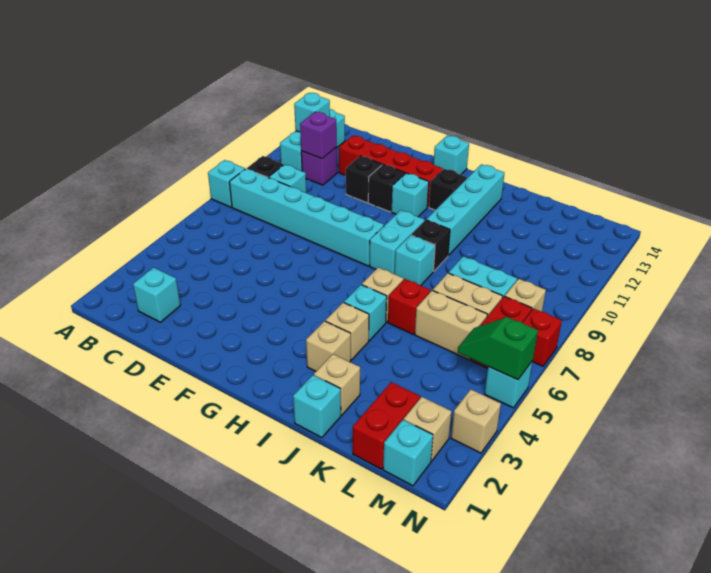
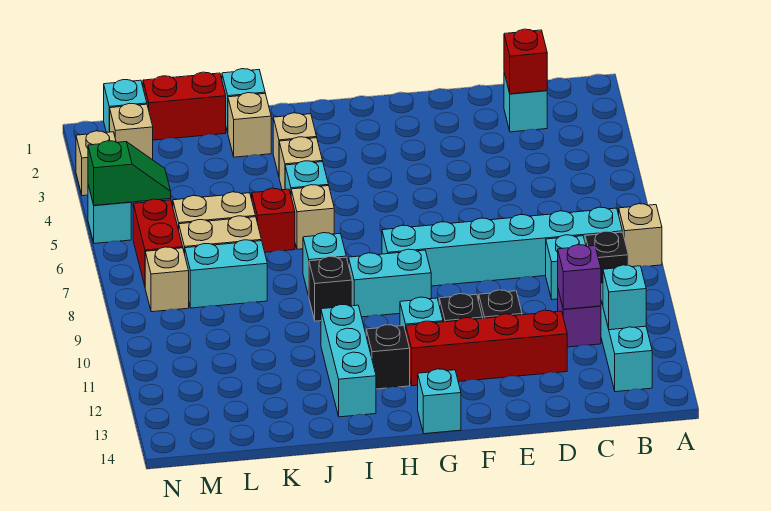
cyan 1x1 brick [208,160,245,207] -> tan 1x1 brick [619,204,662,267]
cyan 1x2 brick [370,210,424,274] -> cyan 1x2 brick turned to [349,249,431,317]
cyan 1x4 brick [426,164,504,256] -> cyan 1x3 brick [321,305,376,417]
red 1x2 brick [353,382,420,469] -> red 1x2 brick turned to [143,72,226,140]
red 1x1 brick [522,309,562,366] -> red 1x1 brick moved to [504,29,547,94]

